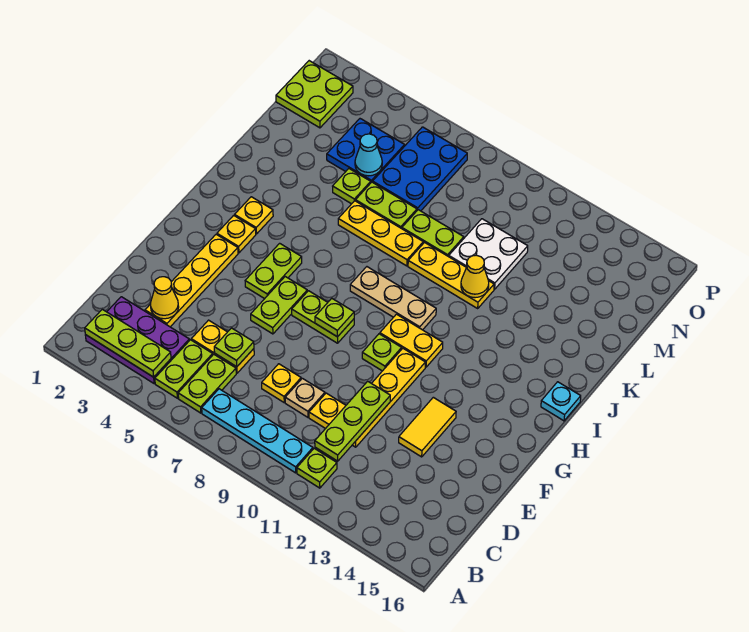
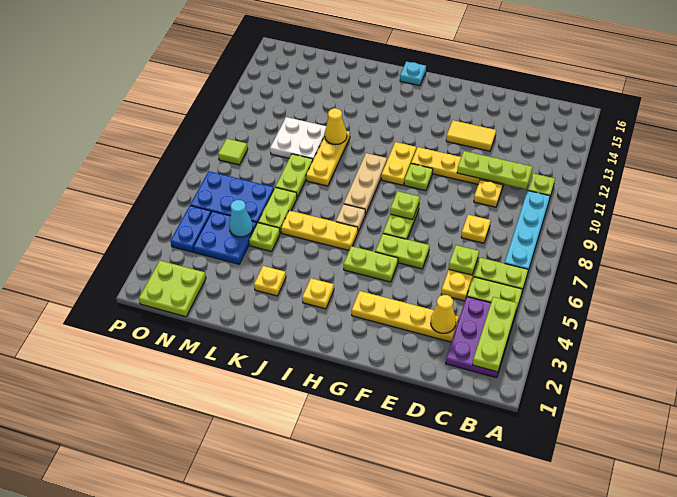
tan 1x1 plate [285,378,325,417] -> tan 1x1 plate moved to [336,204,365,232]
yellow 1x1 plate [217,215,256,253] -> yellow 1x1 plate moved to [254,266,286,296]
yellow 1x3 plate [338,201,423,266] -> yellow 1x3 plate turned to [281,210,358,250]
none -> blue 1x2 plate [170,206,211,252]
none -> lime 1x1 tile [218,139,248,165]

